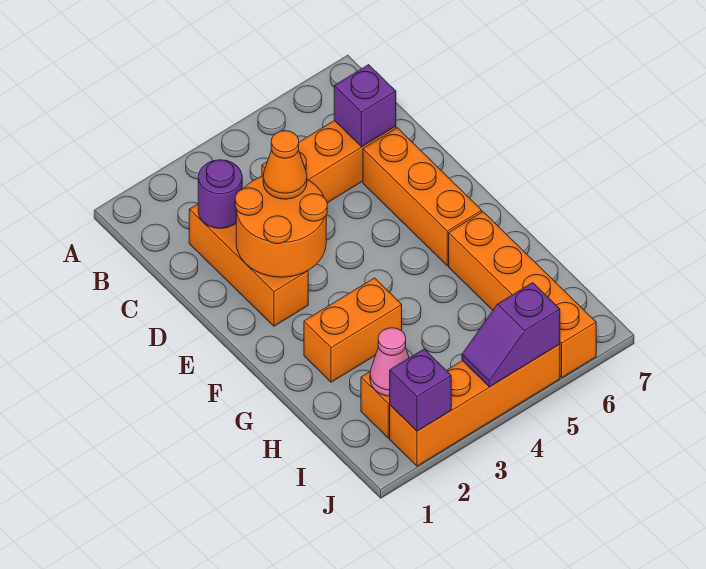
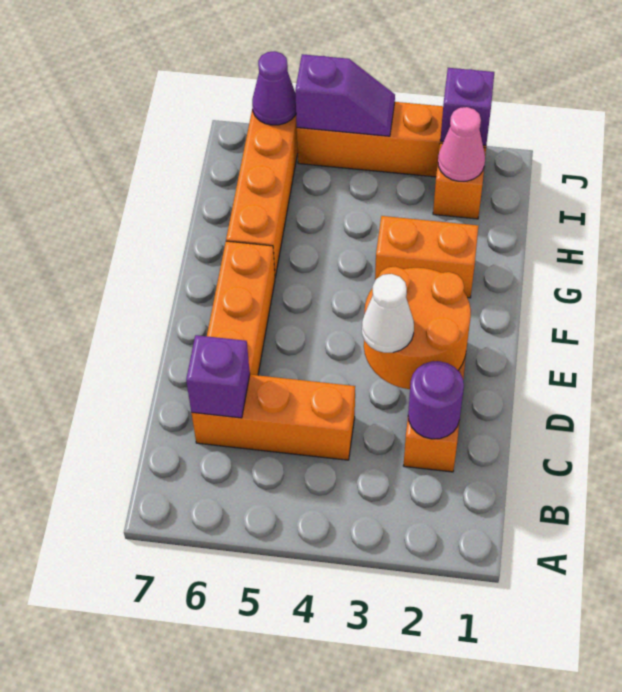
orange 1x1 cone [263,131,307,199] -> white 1x1 cone [362,274,414,353]
none -> purple 1x1 cone [252,51,296,125]

